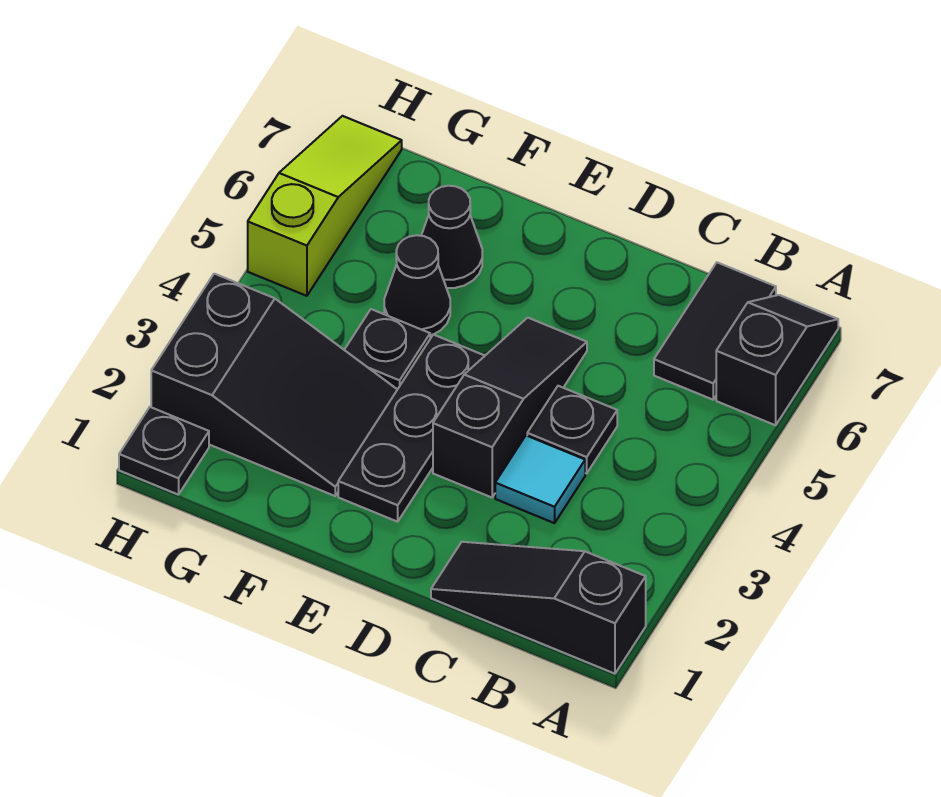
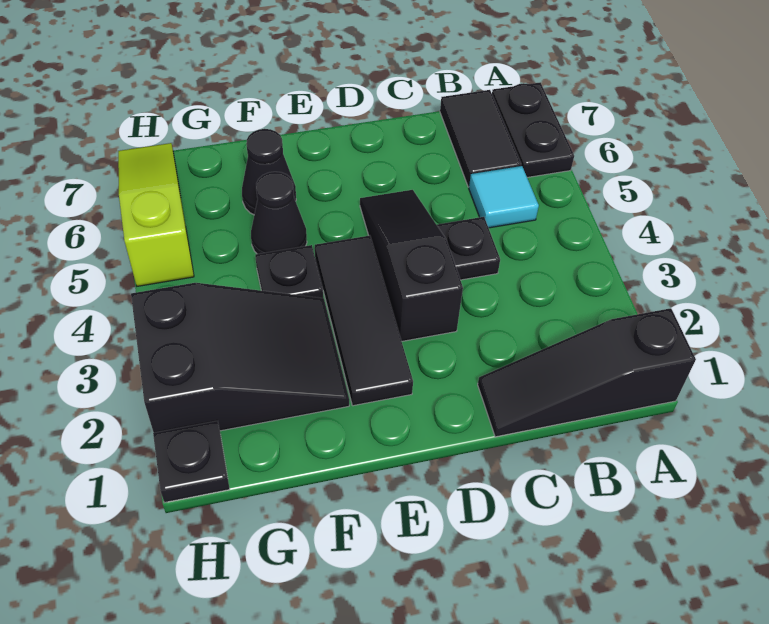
black 1x2 slope [716,295,838,425] -> black 1x2 plate [492,83,574,177]
cyan 1x1 tile [495,436,585,523] -> cyan 1x1 tile moved to [469,166,539,228]
black 1x3 plate [338,335,485,522] -> black 1x3 tile [315,236,413,406]

